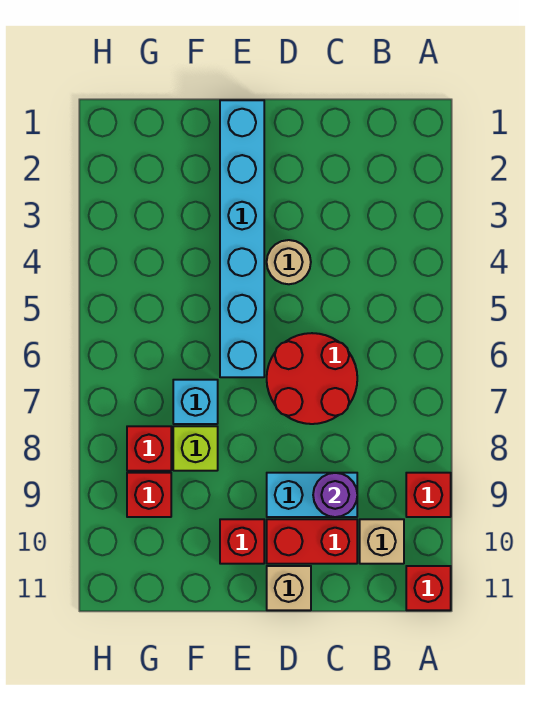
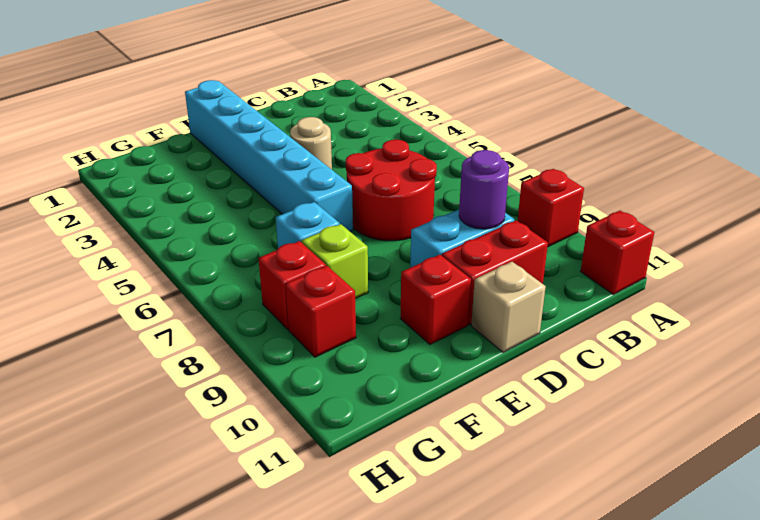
tan 1x1 brick [360,519,404,564] -> none

